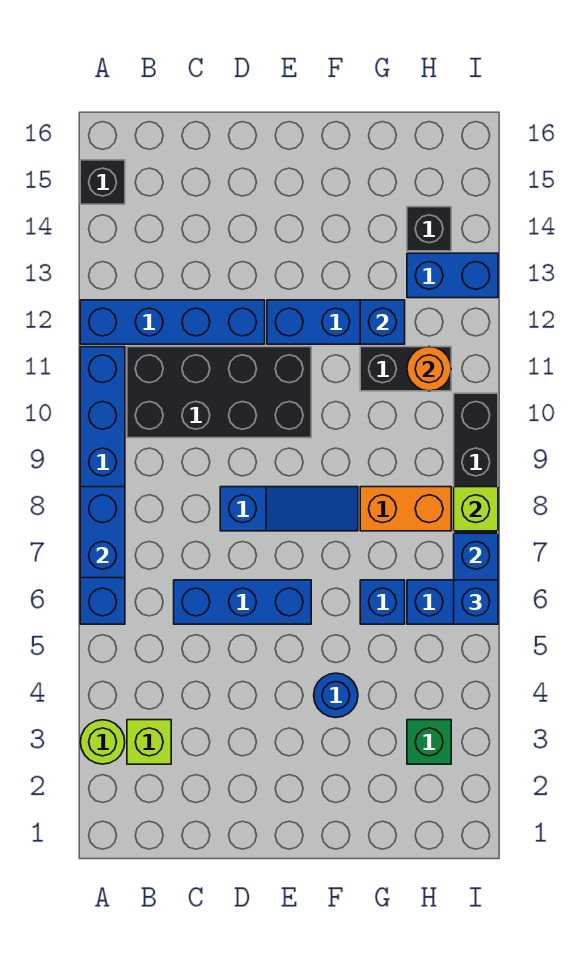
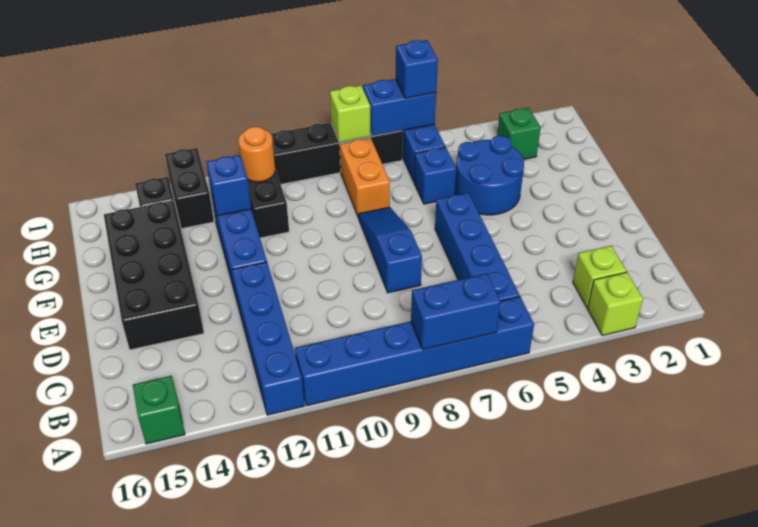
lime 1x1 round brick [80,720,125,764] -> lime 1x1 brick [588,272,643,336]
black 1x1 brick [80,160,125,204] -> green 1x1 brick [133,376,185,444]
black 2x4 brick [127,347,311,438] -> black 2x4 brick moved to [104,201,204,350]
blue 1x3 brick [174,580,311,624] -> blue 1x4 brick [435,193,520,301]
blue 1x1 round brick [314,673,358,718] -> blue 2x2 round brick [455,136,524,215]
blue 1x2 brick [407,253,498,298] -> black 1x2 brick [165,148,214,229]

